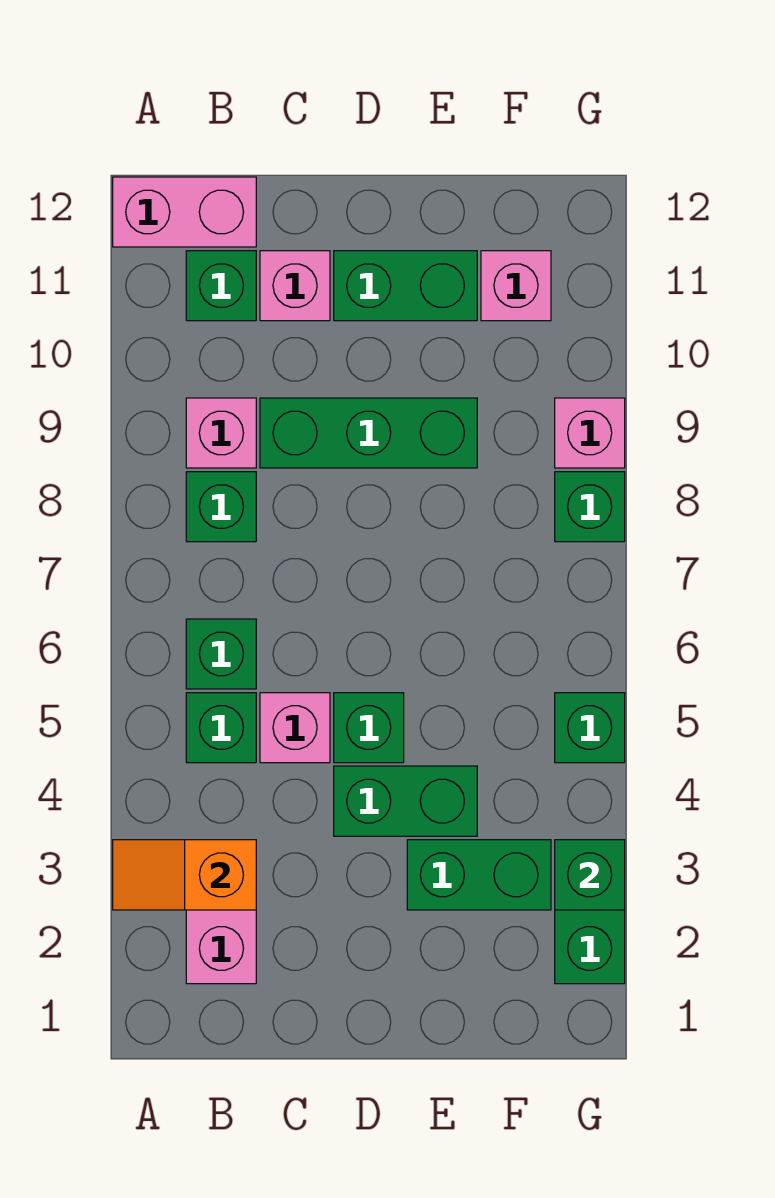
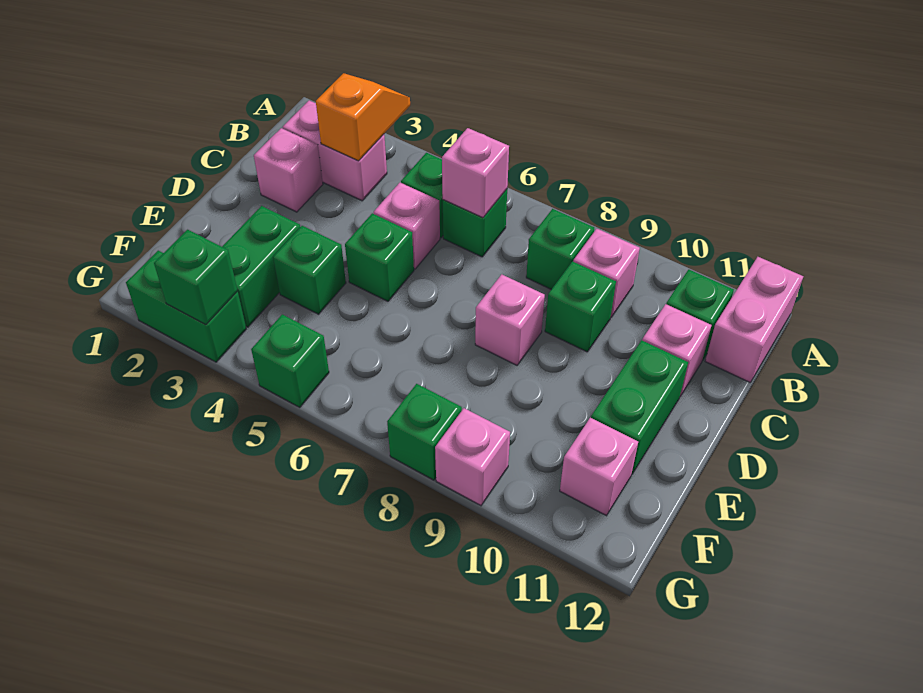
none -> pink 1x1 brick [442,128,509,218]
none -> pink 1x1 brick [254,128,323,212]
green 1x3 brick [260,398,477,468] -> green 1x1 brick [545,261,616,352]
green 1x2 brick [334,766,477,836] -> green 1x1 brick [273,226,346,314]
none -> pink 1x1 brick [475,274,545,365]

